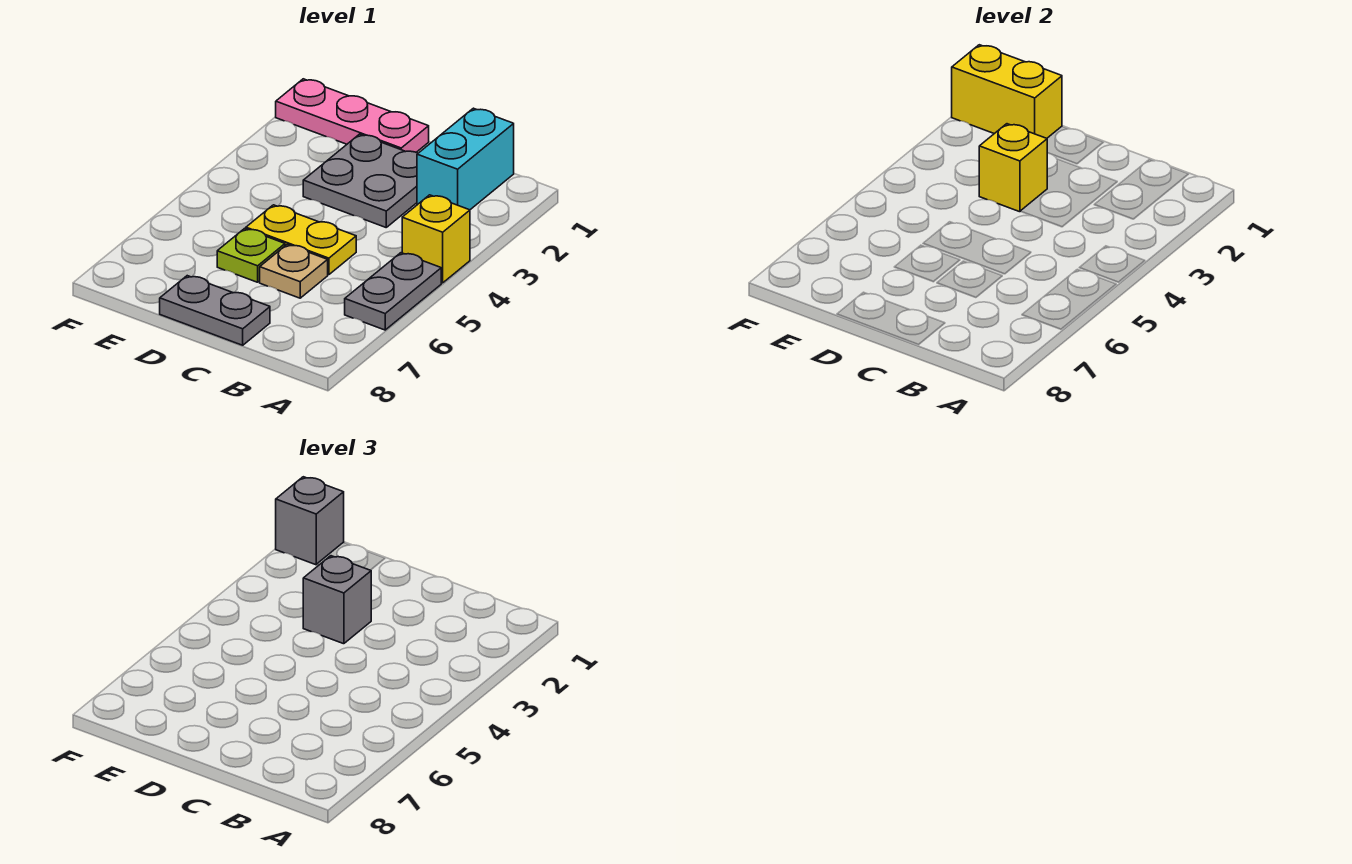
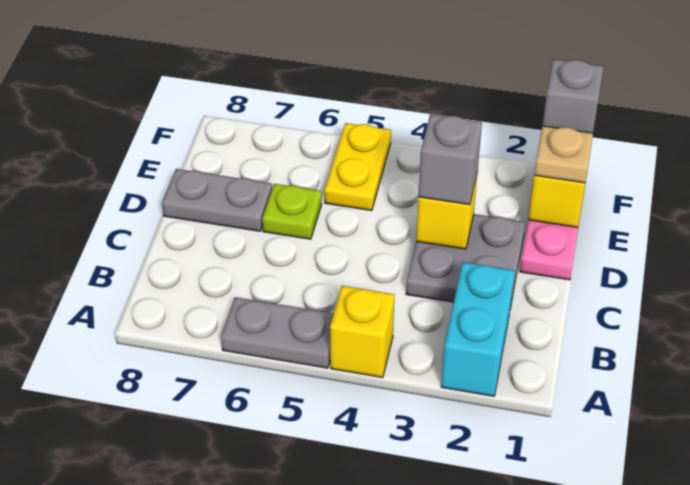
cyan 1x2 brick [417,108,514,210] -> cyan 1x2 brick turned to [441,262,515,396]
yellow 1x2 plate [246,205,356,275] -> yellow 1x2 plate moved to [324,123,391,211]
tan 1x1 plate [260,244,328,298] -> tan 1x1 plate moved to [534,126,593,183]
grey 1x2 plate [160,276,270,345] -> grey 1x2 plate turned to [162,169,272,231]

